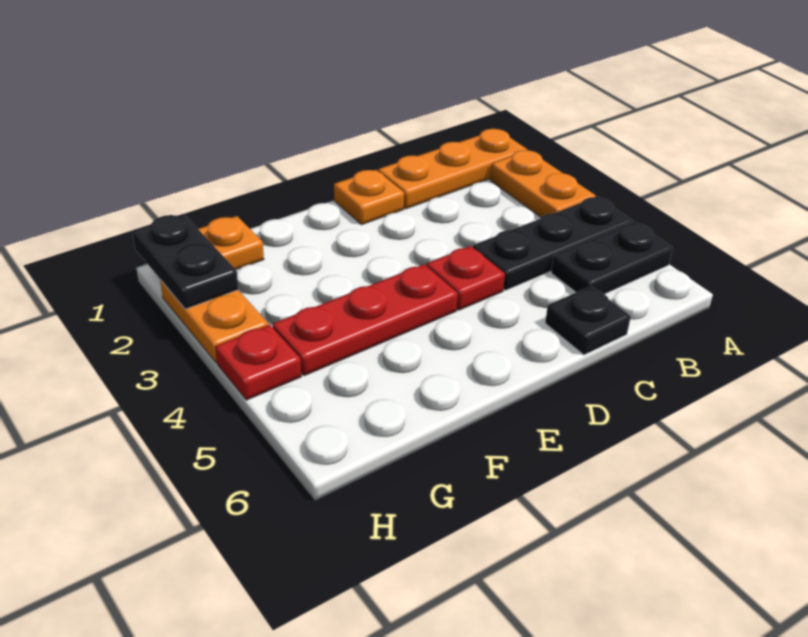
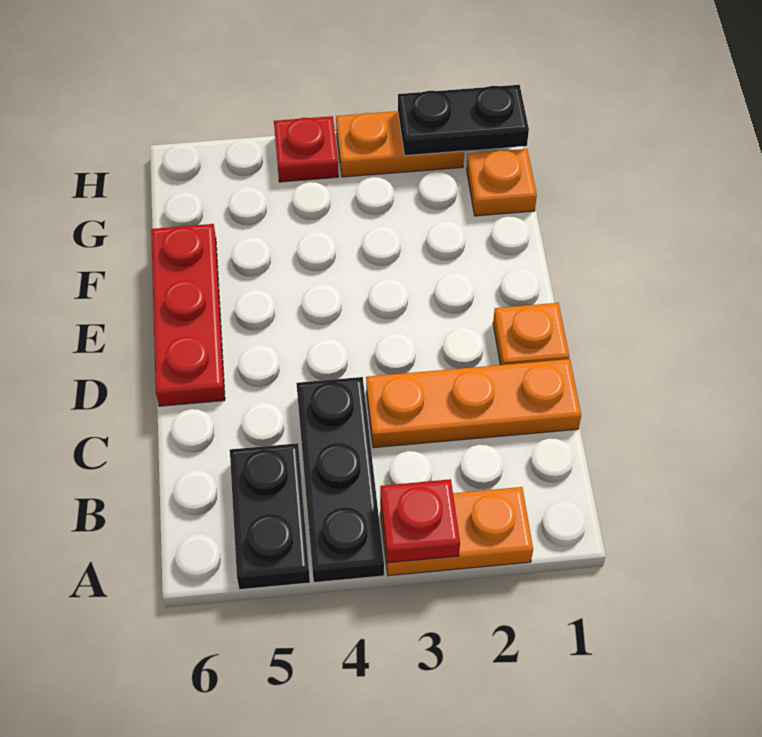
orange 1x3 plate [378,129,527,209] -> orange 1x3 plate turned to [366,359,581,448]
black 1x1 plate [545,286,631,355] -> none
red 1x1 plate [427,246,505,310] -> red 1x1 plate moved to [380,479,460,563]
red 1x3 plate [273,264,458,376] -> red 1x3 plate moved to [151,224,225,406]

